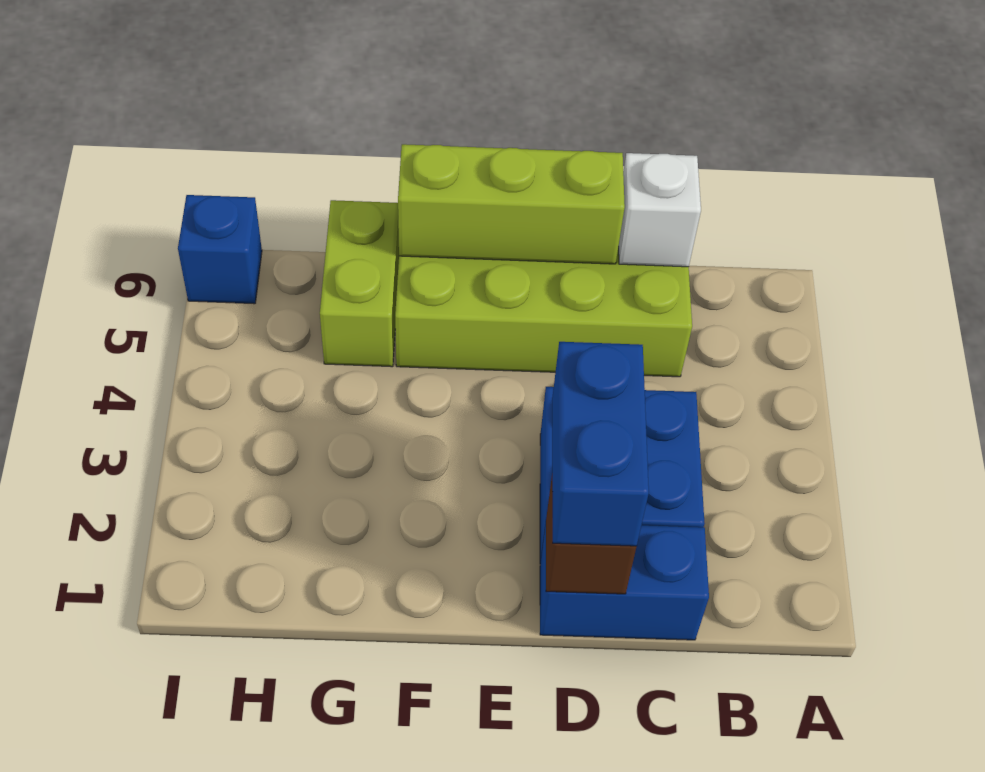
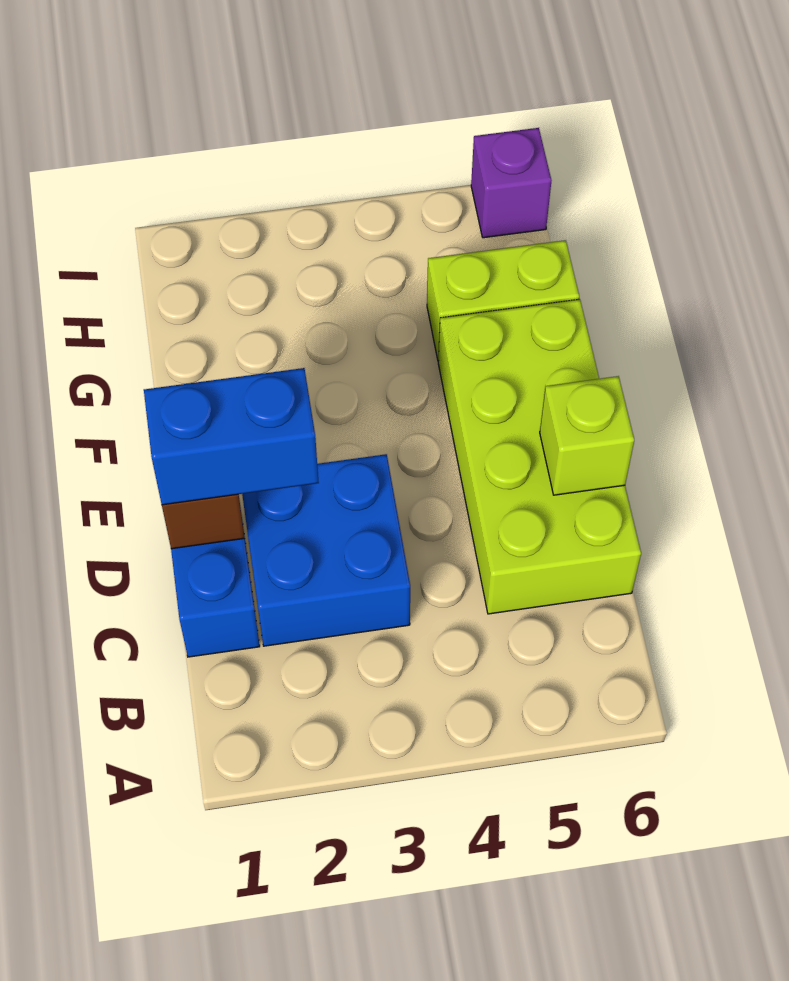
white 1x1 brick [619,153,701,267] -> none
lime 1x3 brick [398,144,625,264] -> lime 1x1 brick [540,376,634,495]
blue 1x1 brick [178,195,262,304] -> purple 1x1 brick [471,128,552,238]

